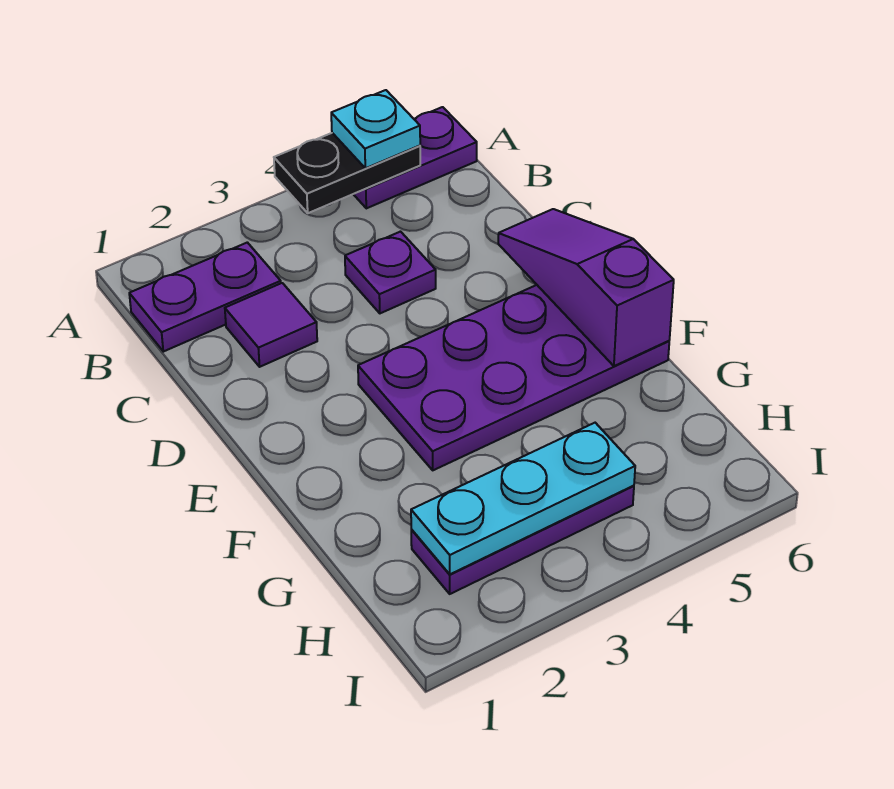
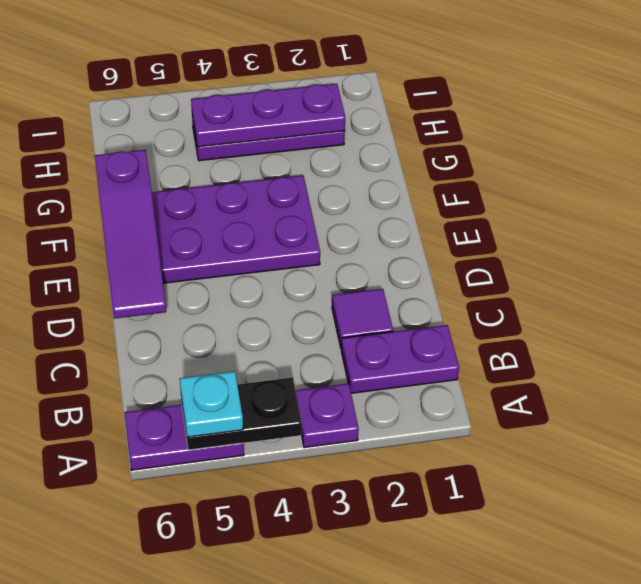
purple 1x1 plate [345,232,436,313] -> purple 1x1 plate moved to [296,383,359,448]
cyan 1x3 plate [411,423,635,574] -> purple 1x3 plate [191,84,345,147]

